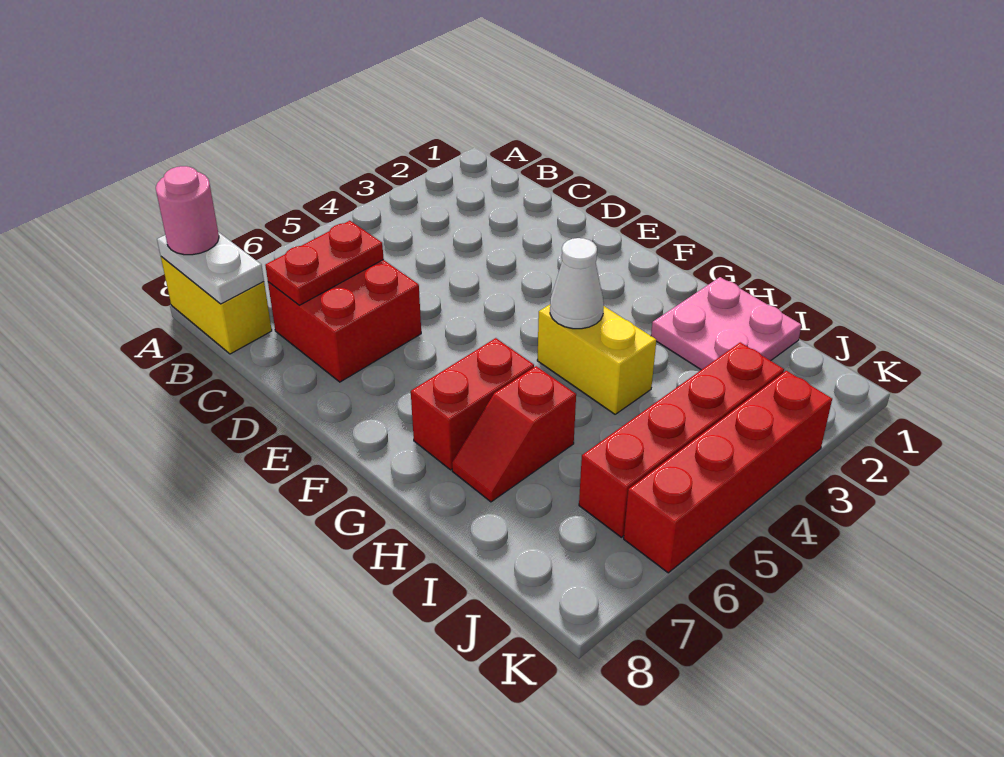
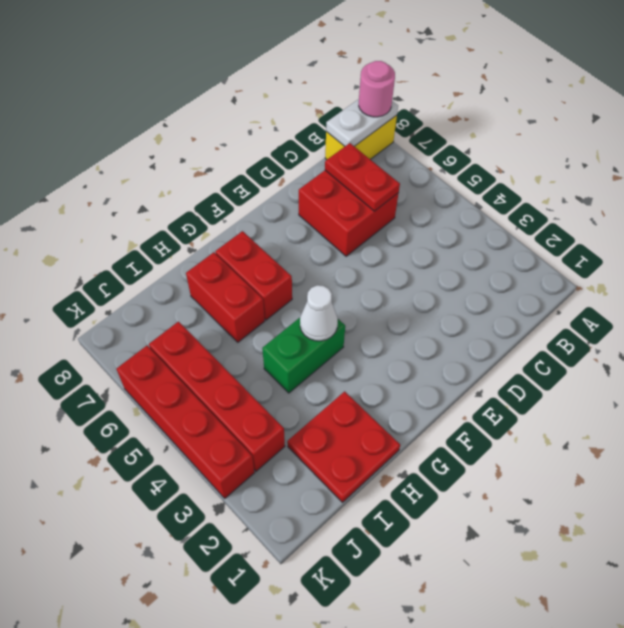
yellow 1x2 brick [537,305,656,414] -> green 1x2 brick [262,318,345,393]
pink 2x2 plate [651,277,801,370] -> red 2x2 plate [287,391,400,502]
red 1x2 slope [452,366,576,502] -> red 1x2 brick [186,252,265,342]

